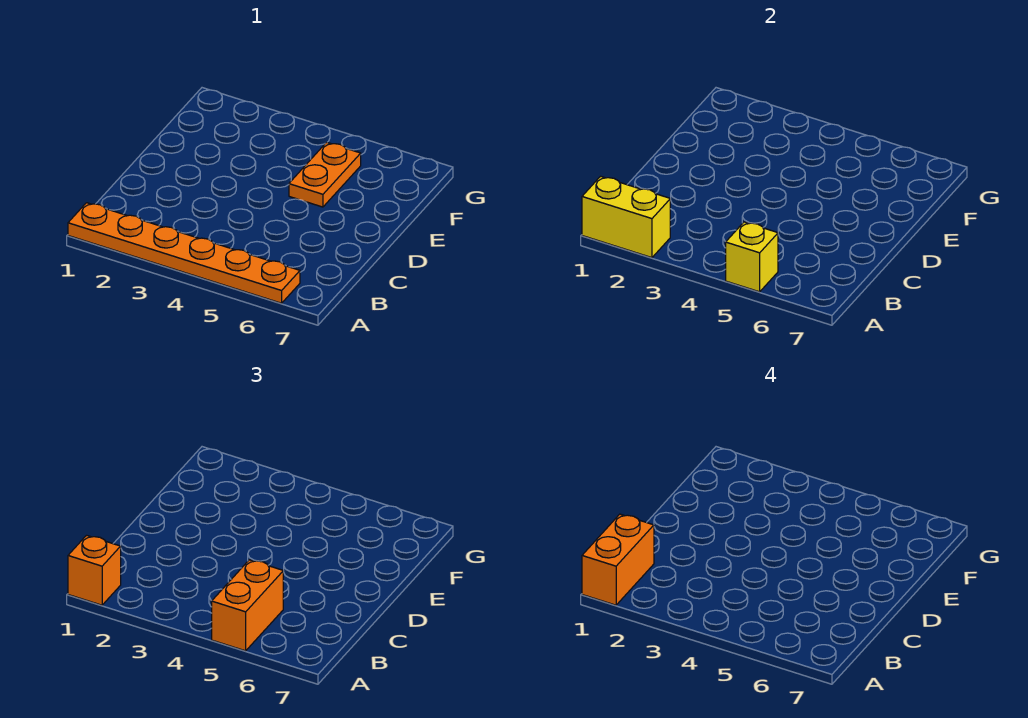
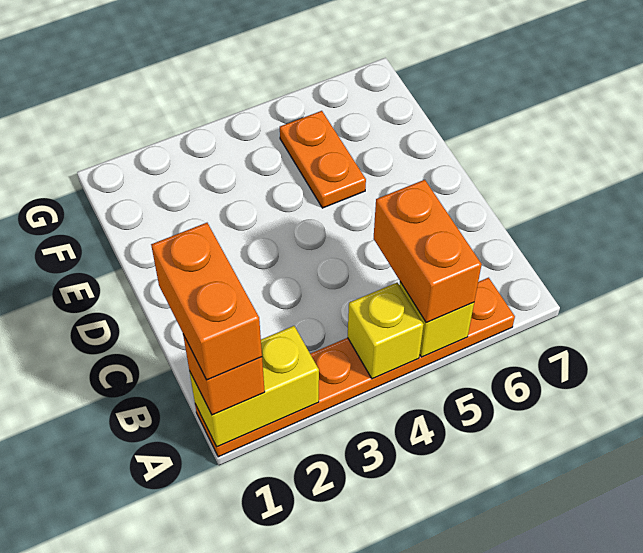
none -> yellow 1x1 brick [348,283,424,379]

